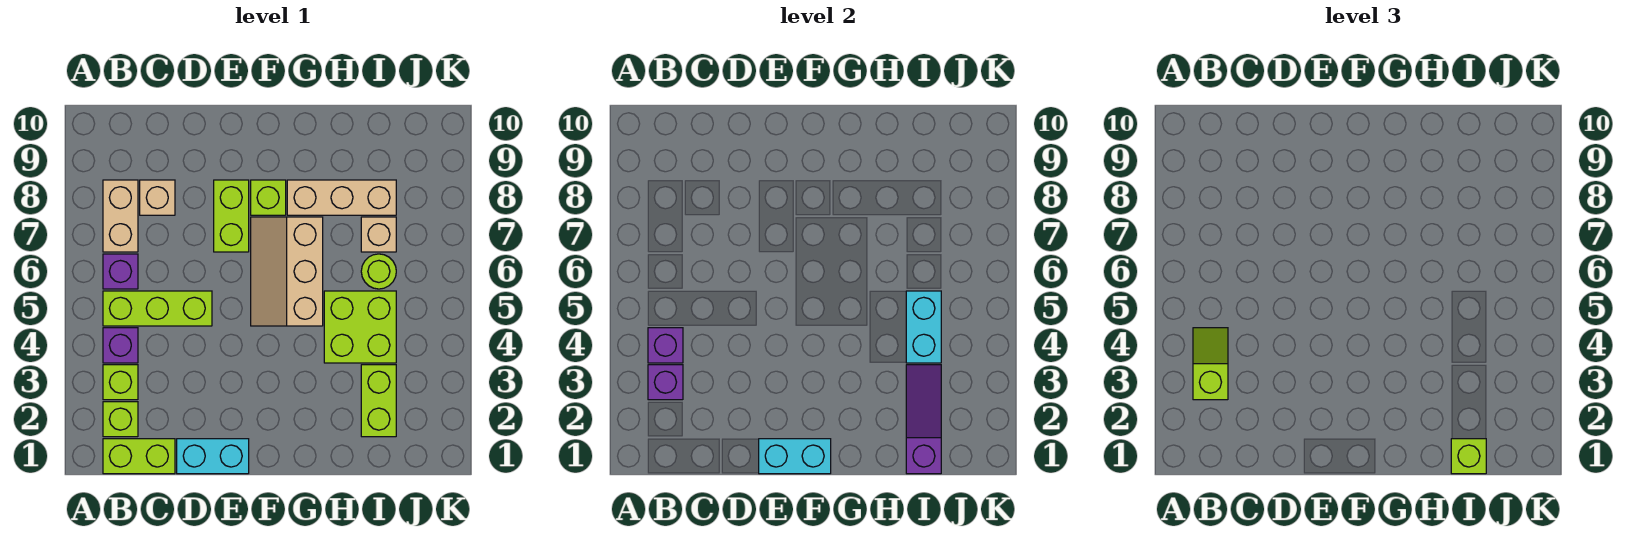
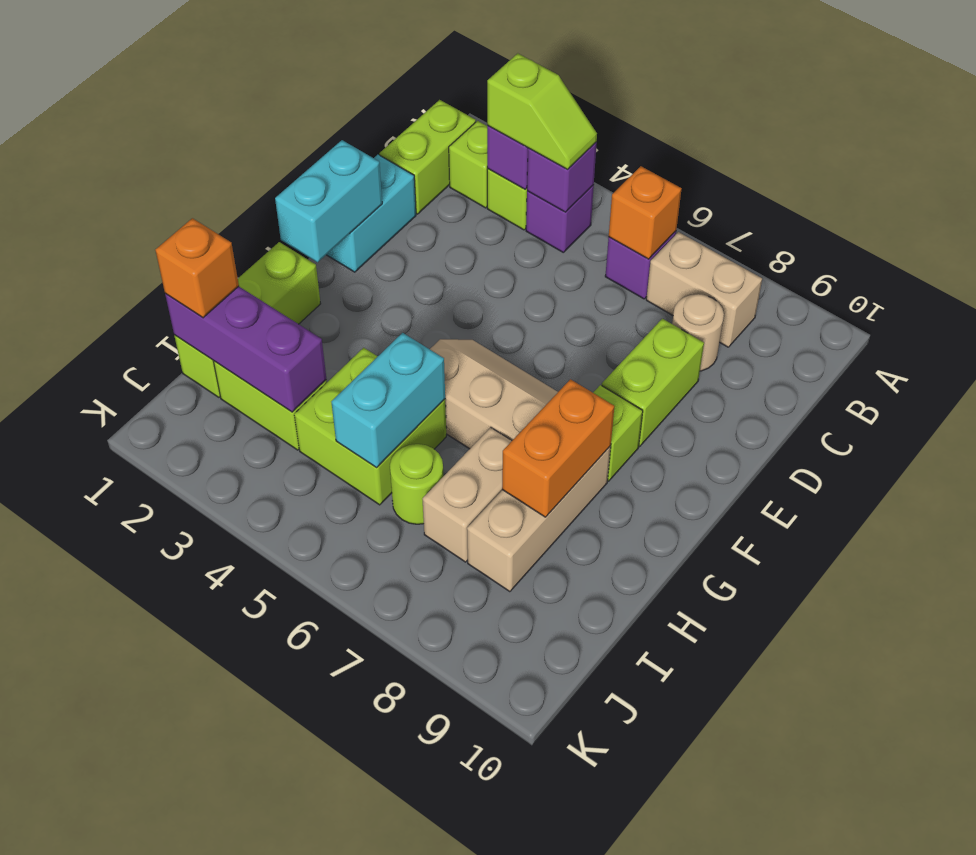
lime 1x3 brick [103,291,212,326] -> lime 1x3 brick moved to [174,242,321,397]
none -> orange 1x1 brick [609,166,682,259]
tan 1x1 brick [140,180,175,215] -> tan 1x1 round brick [672,294,724,371]
lime 1x2 brick [214,180,249,252] -> lime 1x2 brick turned to [602,319,704,446]
none -> orange 1x2 brick [502,379,614,517]
purple 1x3 slope [906,365,941,474] -> purple 1x3 brick [165,286,326,412]
lime 1x1 brick [1451,439,1486,474] -> orange 1x1 brick [155,218,239,318]
cyan 1x2 brick [906,291,941,363] -> cyan 1x2 brick turned to [332,333,445,468]
tan 1x1 brick [361,217,396,252] -> tan 1x2 brick [423,427,512,562]

